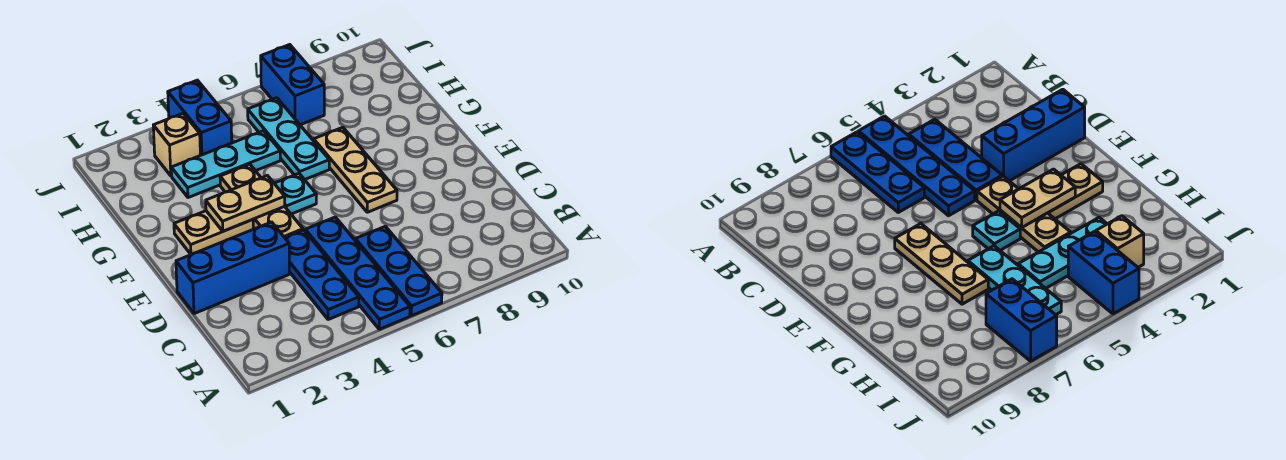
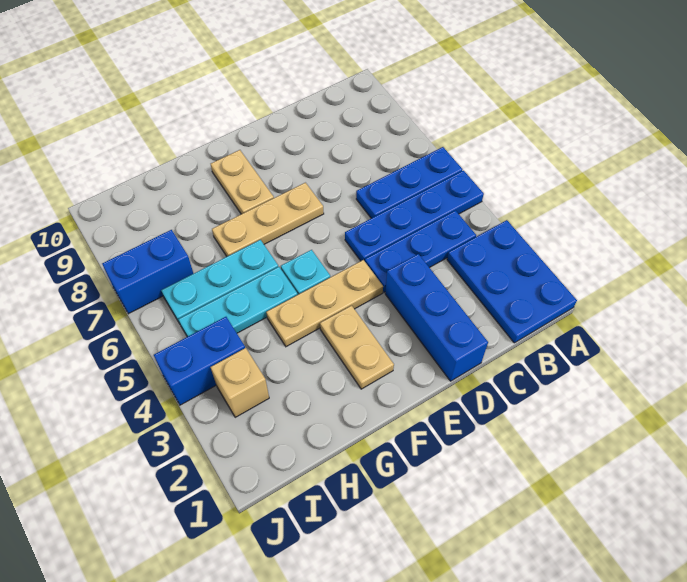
none -> blue 2x3 plate [447,220,577,343]
tan 1x2 plate [206,176,285,231] -> tan 1x2 plate moved to [211,150,274,214]
cyan 1x3 plate [171,131,281,198] -> cyan 1x3 plate turned to [178,267,298,337]

